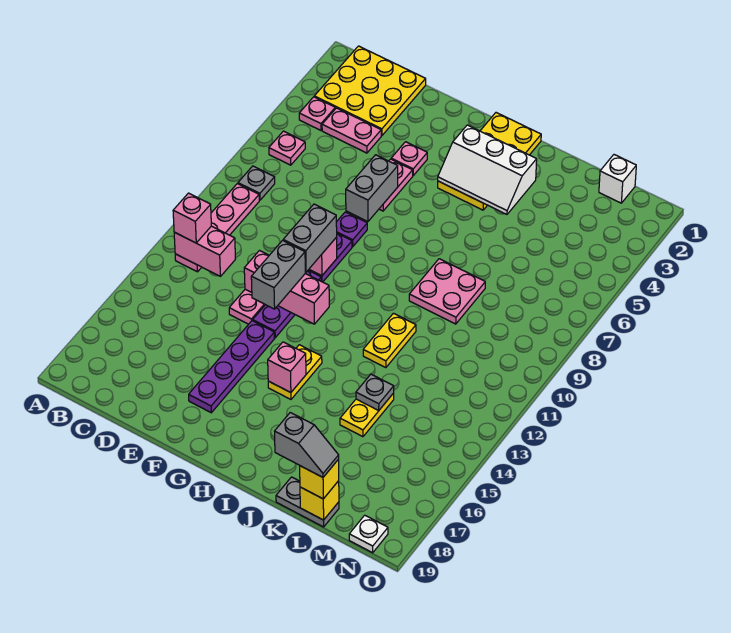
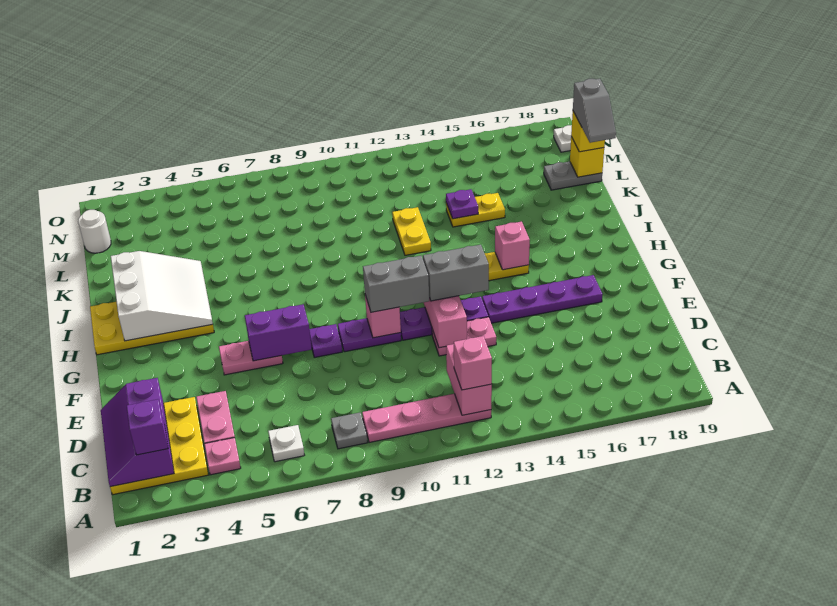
none -> purple 2x3 slope [101,378,174,487]
none -> purple 1x1 brick [127,399,168,455]
pink 1x1 plate [269,131,305,165] -> white 1x1 plate [268,425,304,462]
pink 1x1 plate [391,142,427,176] -> none
grey 1x2 brick [346,155,398,222] -> purple 1x2 brick [245,304,312,361]
white 2x3 slope [438,125,537,214] -> white 3x3 slope [111,251,213,341]
pink 2x2 plate [409,259,485,324] -> none
yellow 1x2 plate [363,313,416,368] -> yellow 1x2 plate turned to [392,207,431,255]
grey 1x1 plate [356,374,394,410] -> purple 1x1 plate [446,189,478,219]
grey 1x2 plate [276,477,339,527] -> grey 1x2 plate turned to [544,162,602,190]
grey 1x2 slope [275,413,339,477] -> grey 1x2 slope turned to [573,79,616,143]
white 1x1 brick [599,155,636,203] -> white 1x1 round brick [78,210,111,253]

